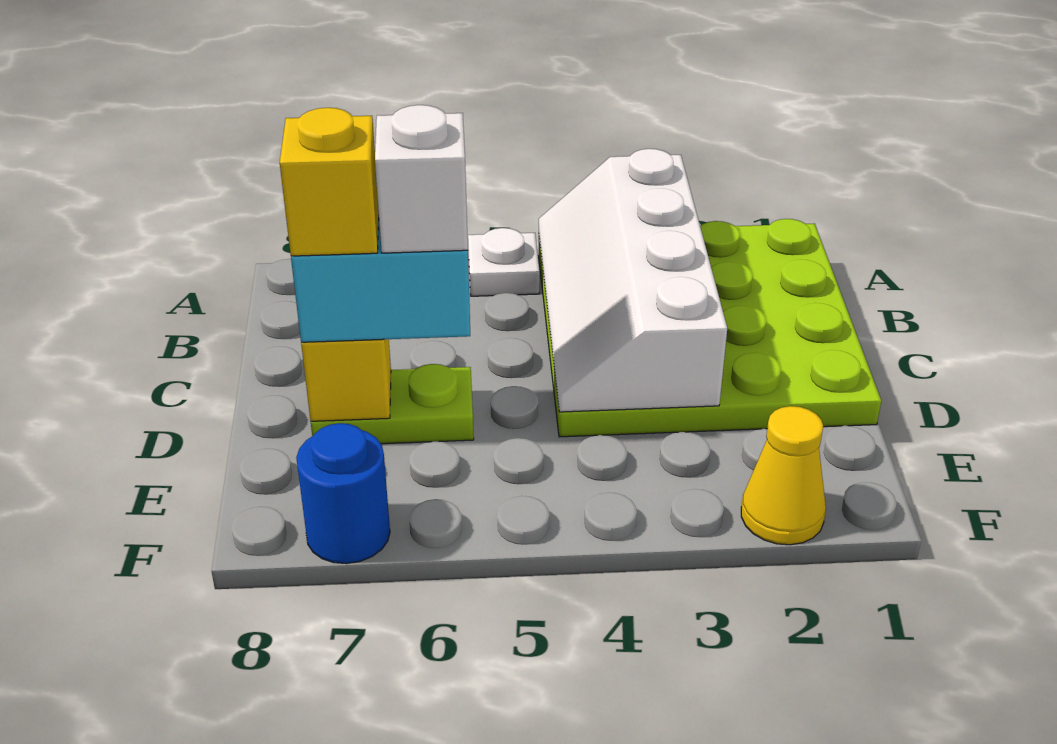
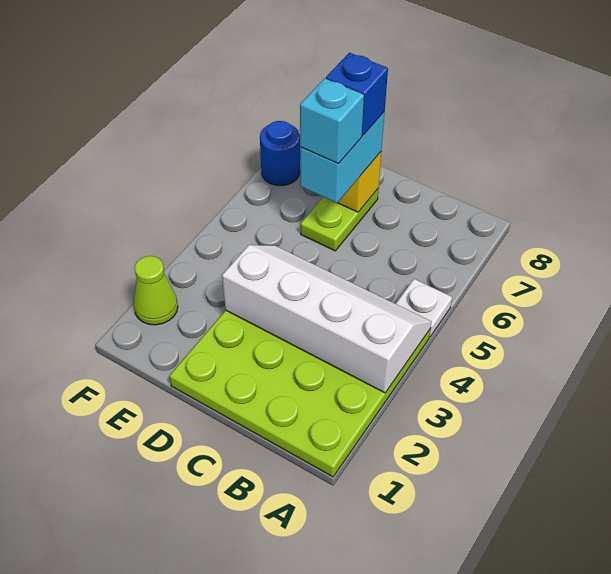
white 1x1 brick [375,105,468,253] -> cyan 1x1 brick [300,78,364,164]
yellow 1x1 brick [280,108,379,256] -> blue 1x1 brick [326,53,388,136]
yellow 1x1 cone [741,406,826,545] -> lime 1x1 cone [133,256,178,325]

